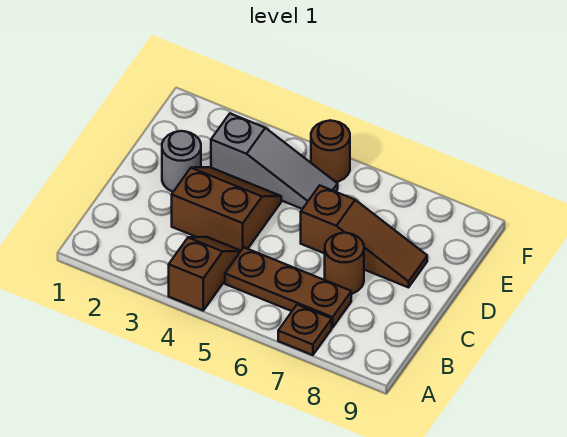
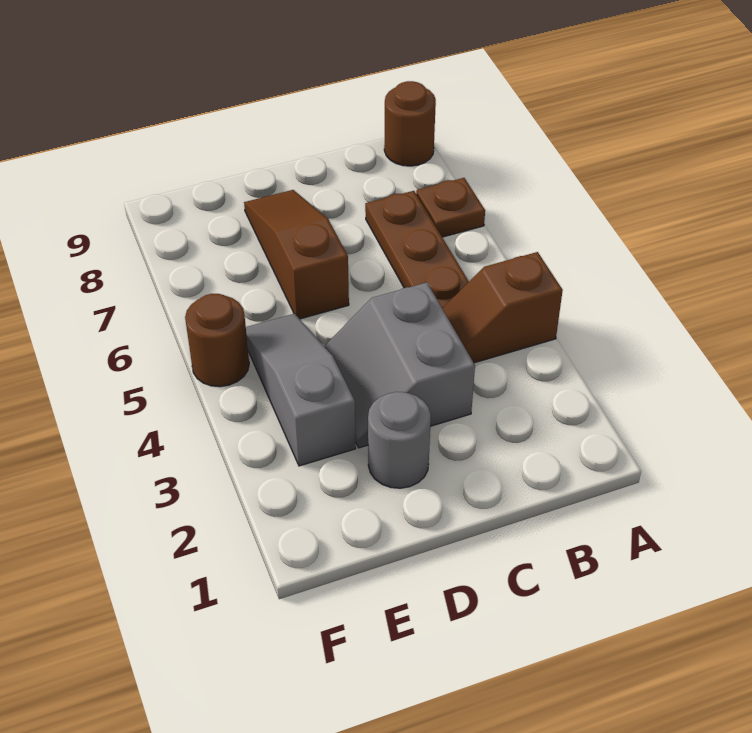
brown 2x2 slope [172,167,281,251] -> grey 2x2 slope [324,283,475,448]
brown 1x1 round brick [325,233,364,294] -> brown 1x1 round brick moved to [384,81,436,166]

